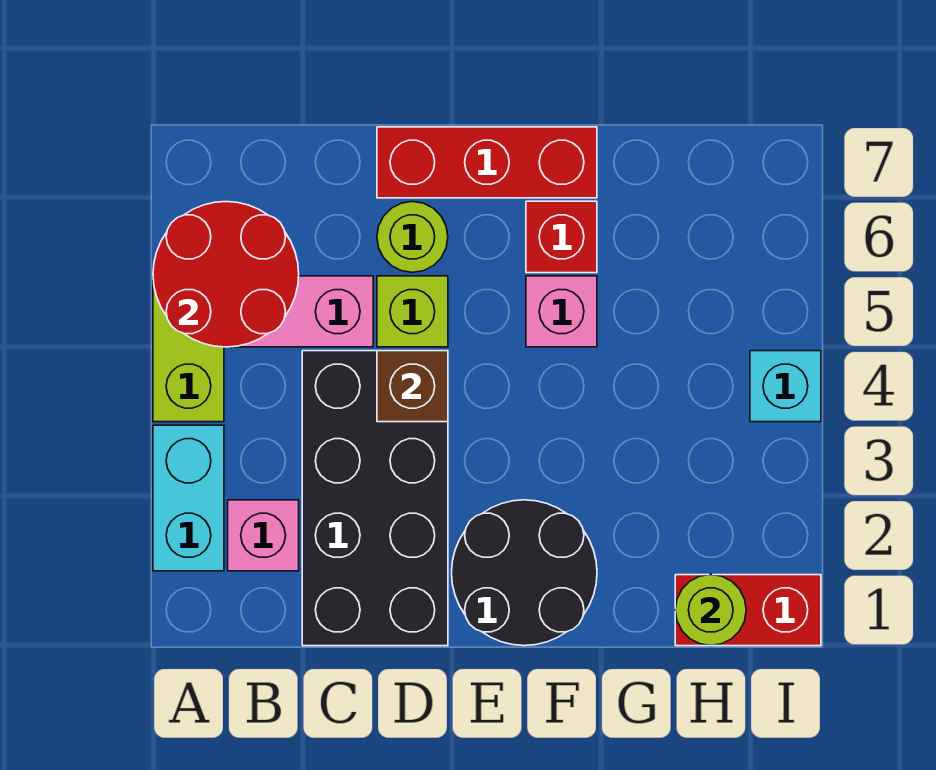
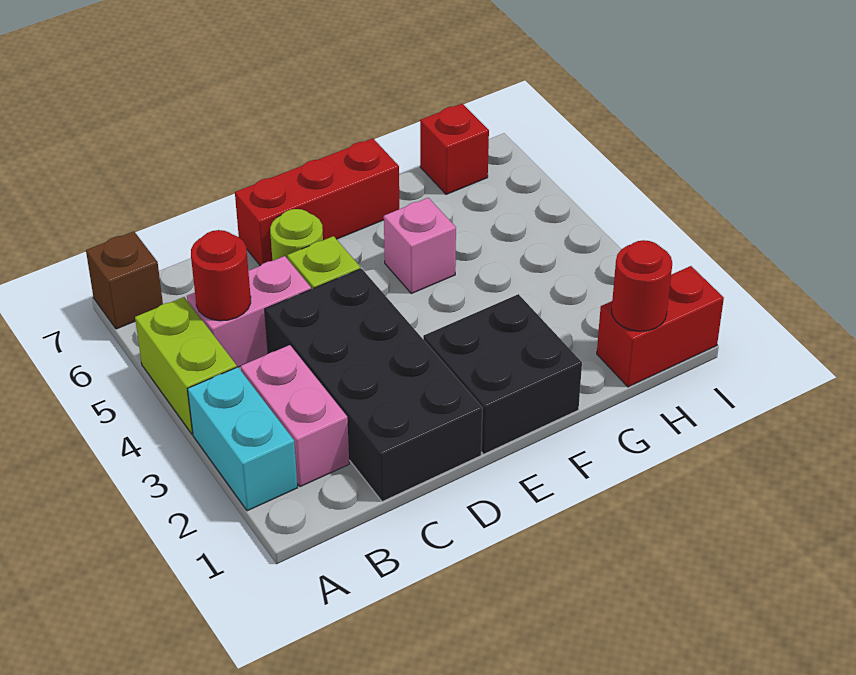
red 2x2 round brick [153,202,299,347] -> red 1x1 round brick [191,230,251,321]
pink 1x1 brick [228,500,299,571] -> pink 1x2 brick [241,345,349,487]
brown 1x1 brick [377,351,448,422] -> brown 1x1 brick moved to [86,231,163,329]
black 2x2 round brick [452,500,597,646] -> black 2x2 brick [423,294,582,454]
red 1x1 brick [526,201,597,273] -> red 1x1 brick moved to [420,104,489,194]
lime 1x1 round brick [675,575,746,646] -> red 1x1 round brick [612,240,672,331]
cyan 1x1 brick [750,351,821,422] -> none

